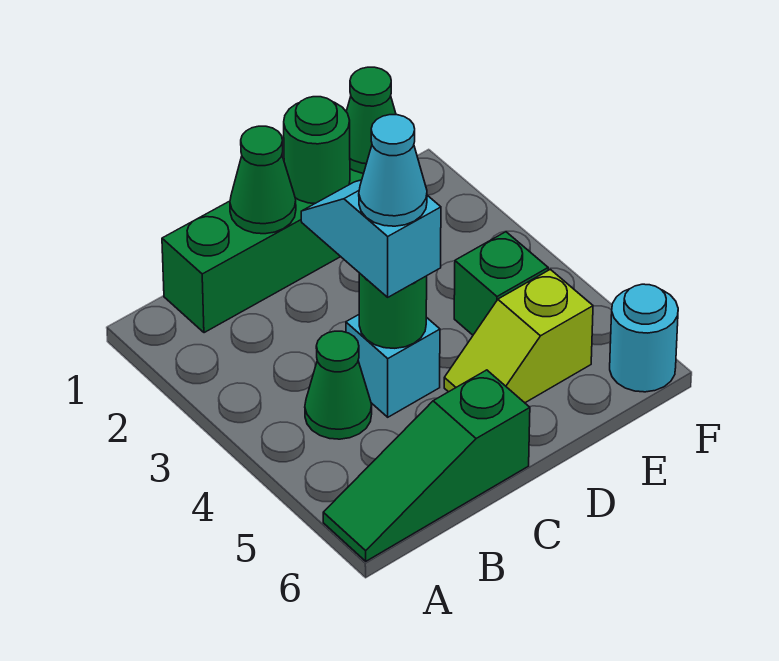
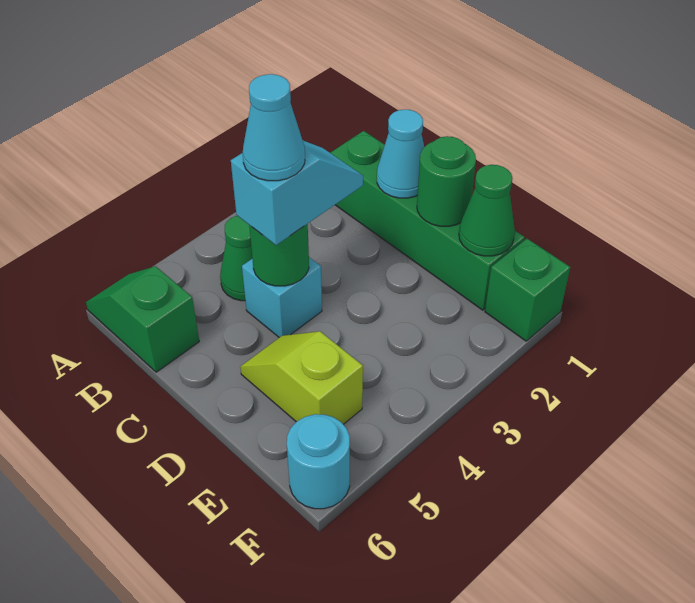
green 1x3 slope [323,370,530,561] -> green 1x2 slope [86,266,199,372]
green 1x1 cone [230,126,296,234] -> cyan 1x1 cone [377,110,424,198]
green 1x1 brick [454,232,548,335] -> green 1x1 brick moved to [485,239,570,341]

